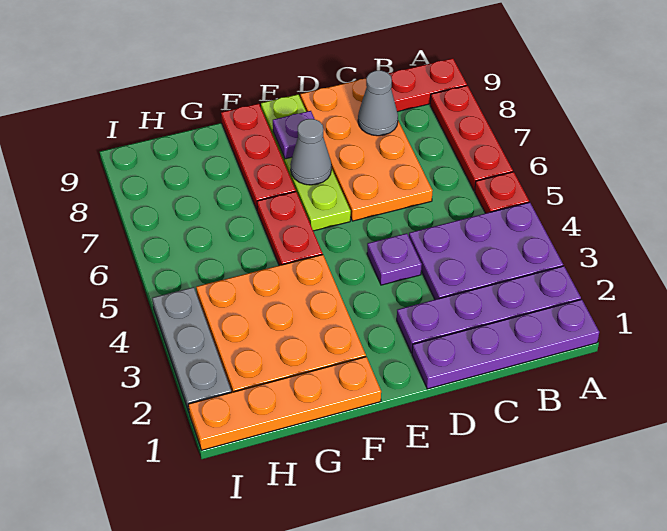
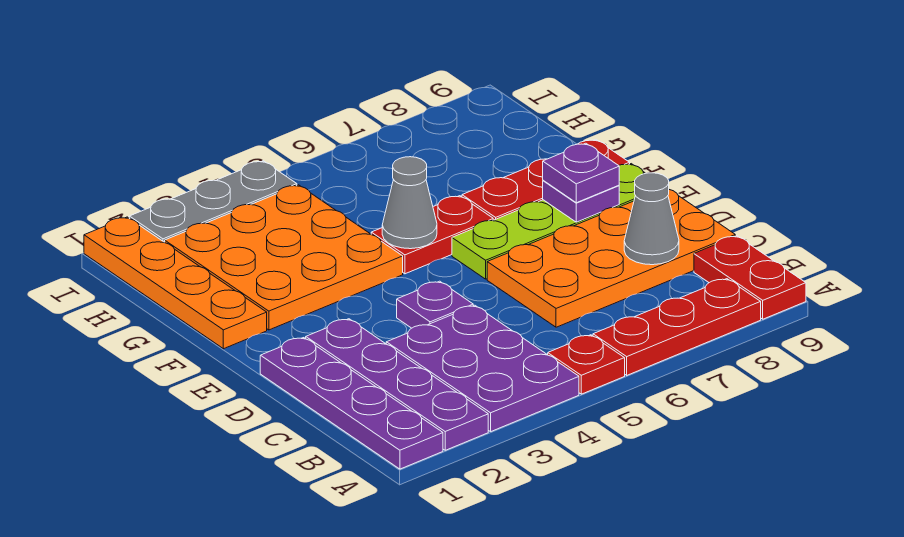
grey 1x1 cone [290,119,331,185] -> grey 1x1 cone moved to [382,157,437,249]
none -> purple 1x1 plate [543,143,619,203]

